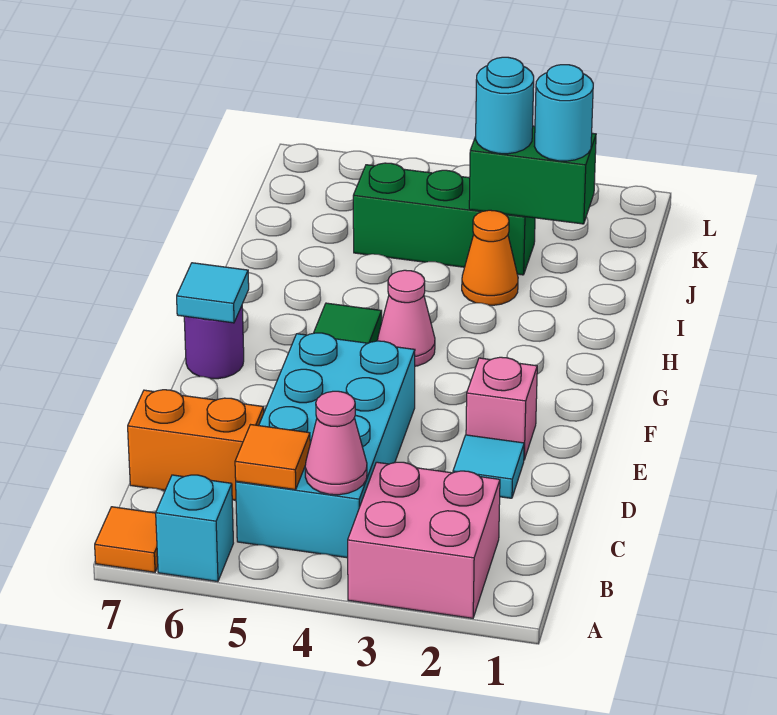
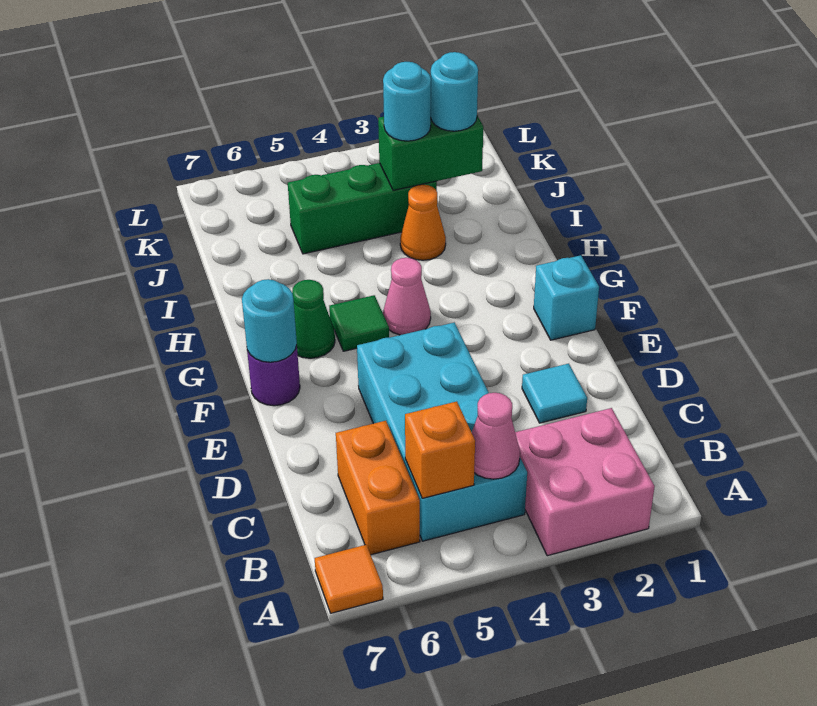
cyan 1x1 brick [156,475,233,582] -> cyan 1x1 brick moved to [534,255,599,340]
orange 1x1 tile [235,425,310,490] -> orange 1x1 brick [405,402,475,498]
orange 1x2 brick [128,390,264,500] -> orange 1x2 brick turned to [336,421,420,555]
pink 1x1 brick [466,357,537,460] -> none
cyan 1x1 tile [177,263,249,323] -> cyan 1x1 round brick [242,279,297,362]
none -> green 1x1 cone [292,280,335,358]

